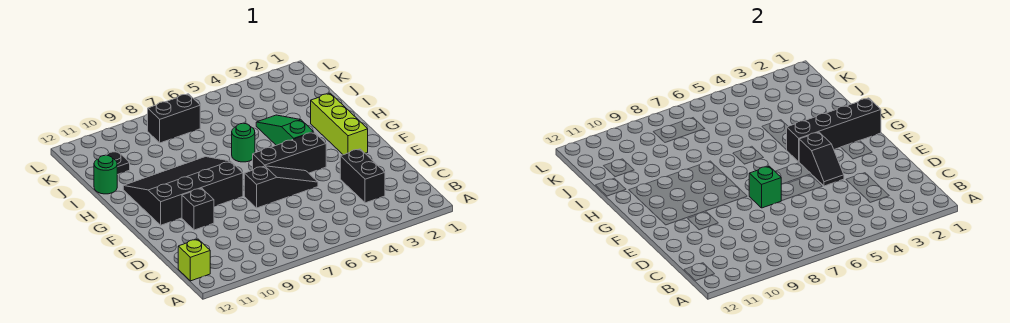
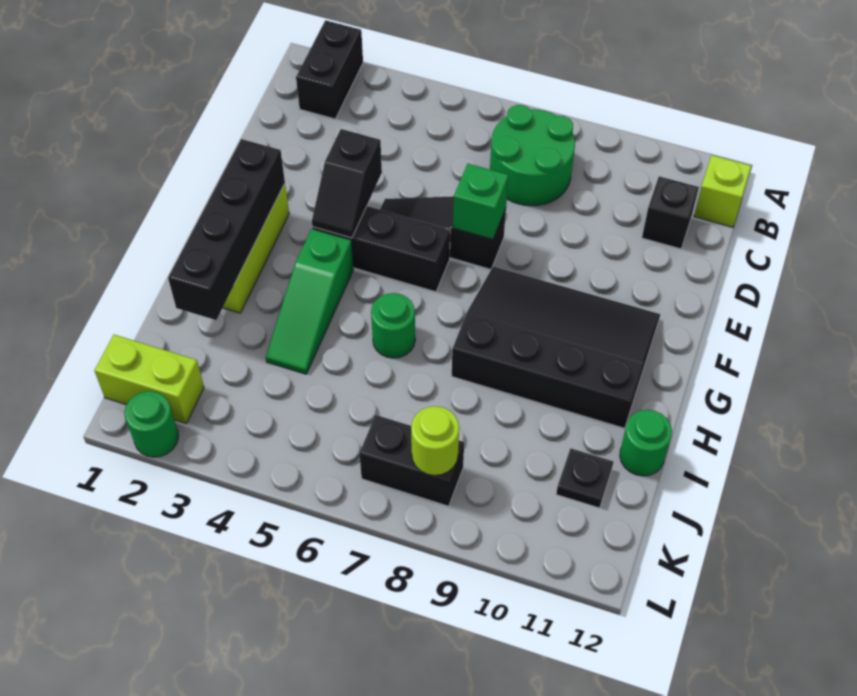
none -> green 2x2 round brick [490,105,575,206]
black 1x2 brick [340,149,385,203] -> black 1x2 brick moved to [296,20,363,119]
black 1x2 slope [799,132,844,186] -> black 1x2 slope turned to [312,129,382,238]
black 1x1 brick [182,188,214,230] -> black 1x1 brick moved to [642,176,699,249]
black 3x4 slope [123,157,243,225] -> black 3x4 slope turned to [452,267,660,428]
black 1x4 brick [787,98,881,162] -> black 1x4 brick turned to [168,139,285,320]
none -> lime 1x2 brick [94,335,204,423]
none -> lime 1x1 round brick [411,406,459,475]
none -> green 1x1 round brick [125,391,178,457]

